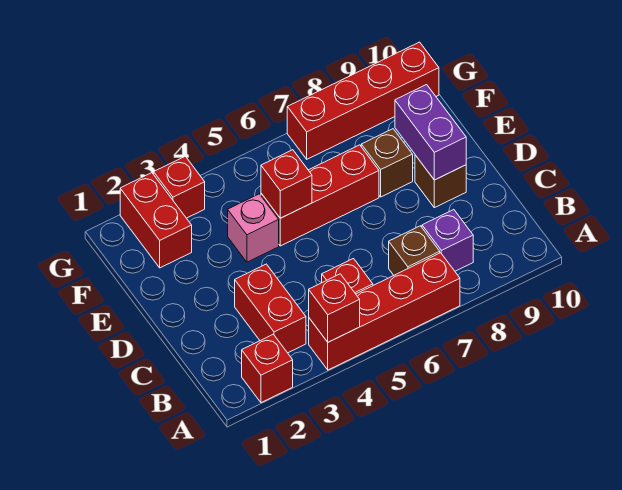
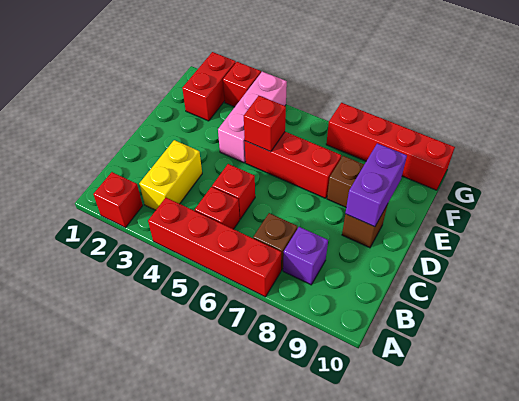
red 1x1 brick [309,274,360,342] -> red 1x1 brick moved to [212,164,255,219]
red 1x2 brick [235,264,306,353] -> yellow 1x2 brick [139,140,202,210]
pink 1x1 brick [228,194,279,262] -> pink 1x3 brick [218,72,287,163]

